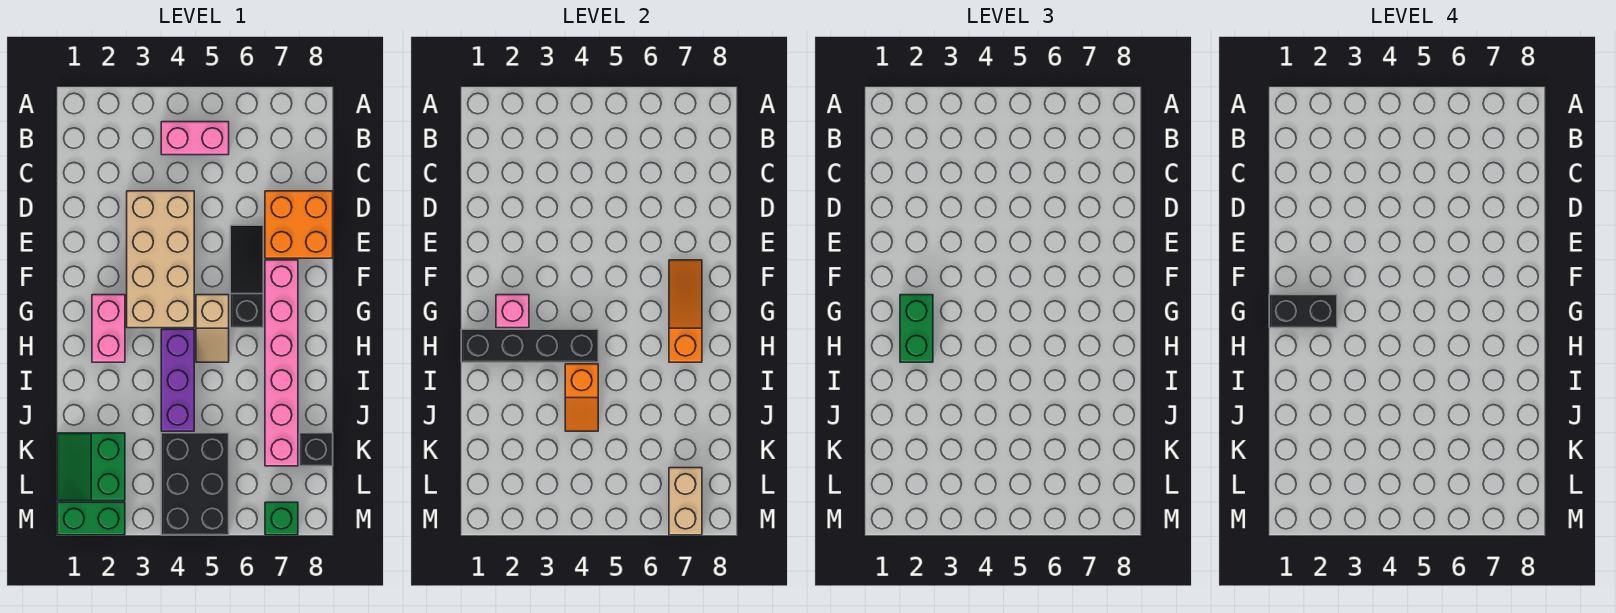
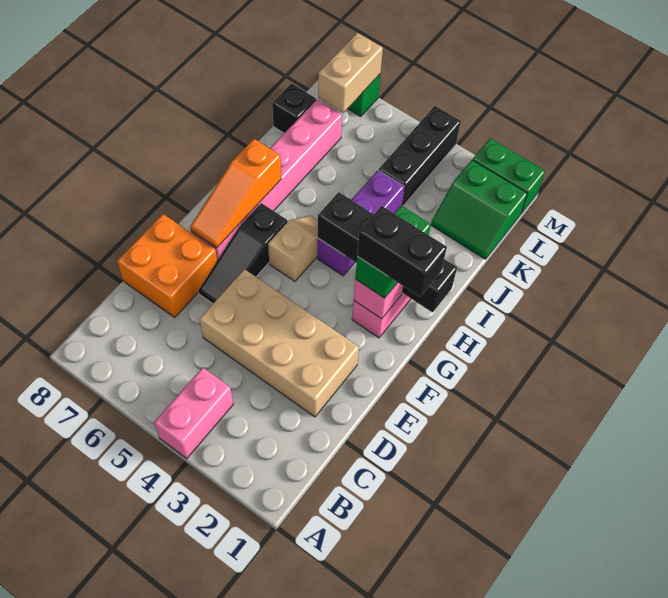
pink 1x2 brick [161,122,229,155] -> pink 1x2 brick turned to [154,367,233,459]
tan 2x4 brick [127,191,194,328] -> tan 2x4 brick turned to [199,269,359,417]
orange 1x2 slope [565,364,598,431] -> none
green 2x2 slope [57,433,125,501] -> green 2x2 slope turned to [431,160,527,259]
black 2x3 brick [161,433,229,535] -> black 1x3 brick [379,106,461,206]

